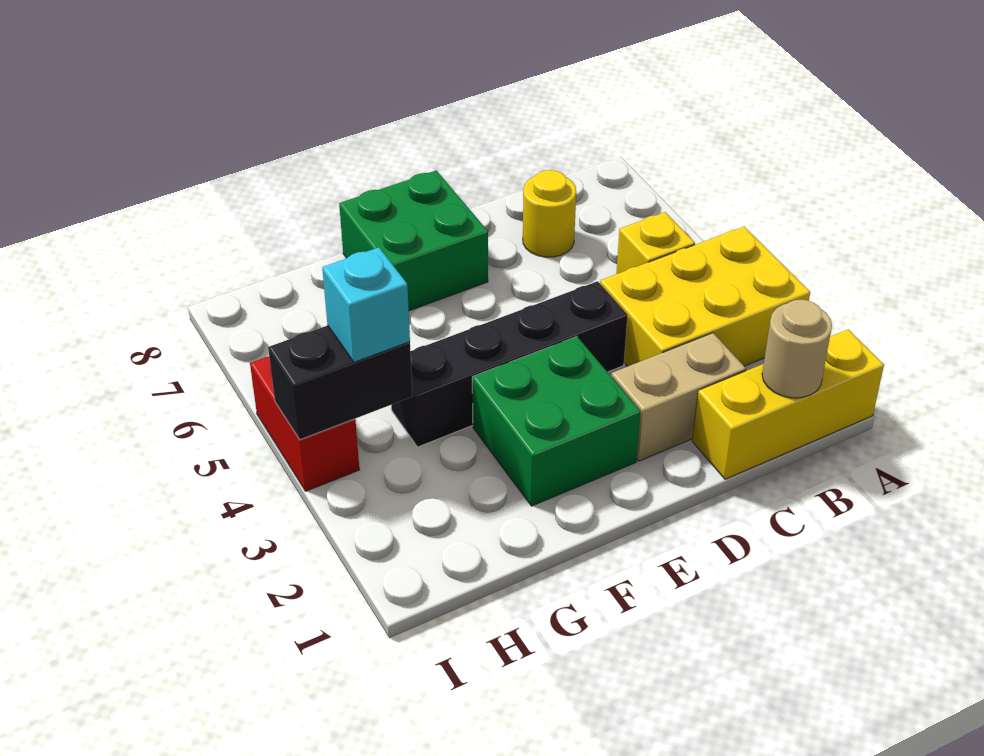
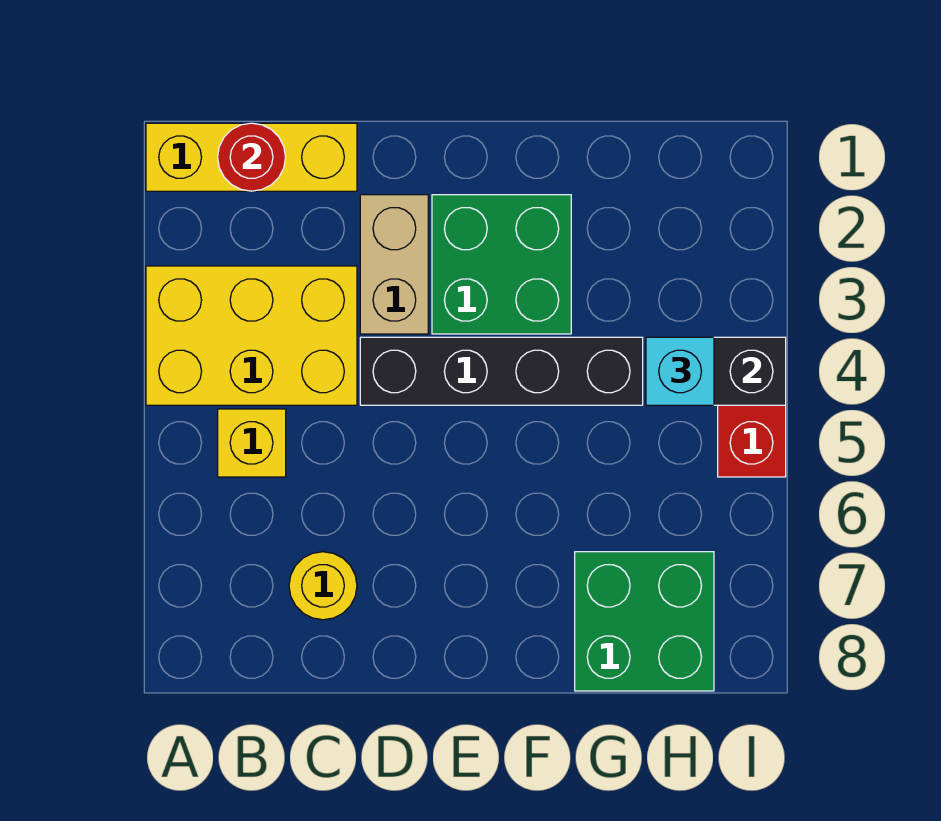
tan 1x1 round brick [762,300,832,398] -> red 1x1 round brick [218,123,286,191]
tan 1x2 brick [611,333,746,461] -> tan 1x2 brick turned to [360,195,428,334]
green 2x2 brick [339,170,488,311] -> green 2x2 brick moved to [575,552,714,691]

